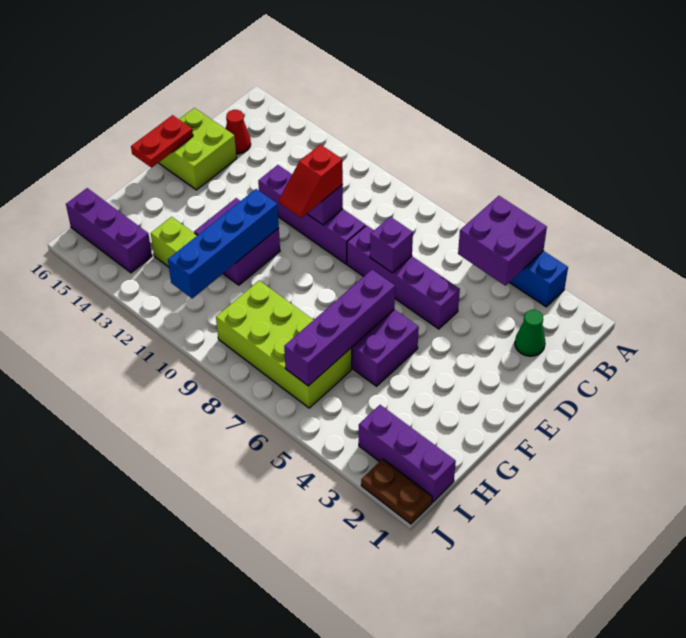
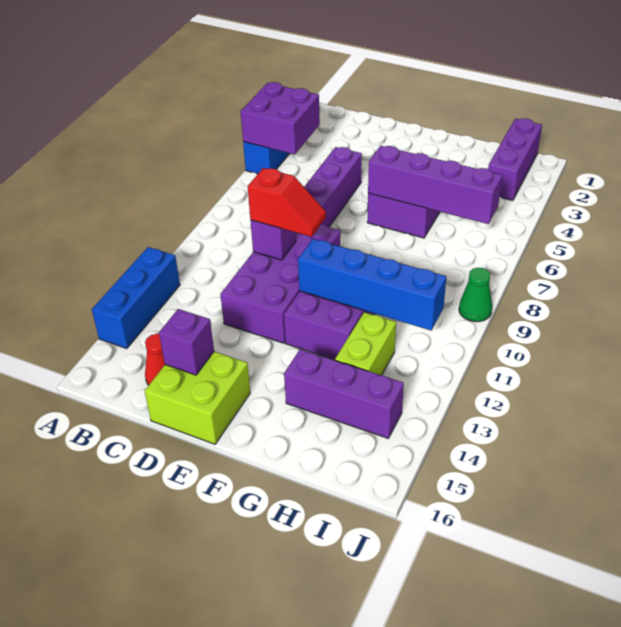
none -> blue 1x3 brick [92,247,180,349]
green 1x1 cone [515,310,545,356] -> green 1x1 cone moved to [459,268,492,322]
purple 1x1 brick [370,217,413,273] -> purple 1x1 brick moved to [159,309,214,375]
purple 1x4 brick [258,165,366,264] -> purple 2x4 brick [220,224,340,343]
red 1x2 plate [131,115,193,168] -> none
lime 2x4 brick [216,281,352,408] -> none
purple 1x3 brick [66,188,152,273] -> purple 1x3 brick turned to [284,349,404,438]
brown 1x2 plate [361,459,432,524] -> none

